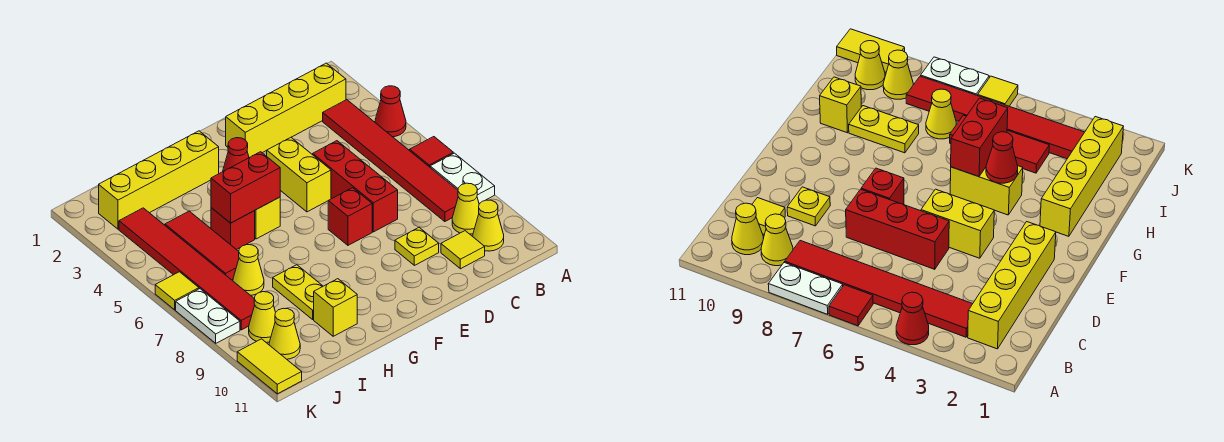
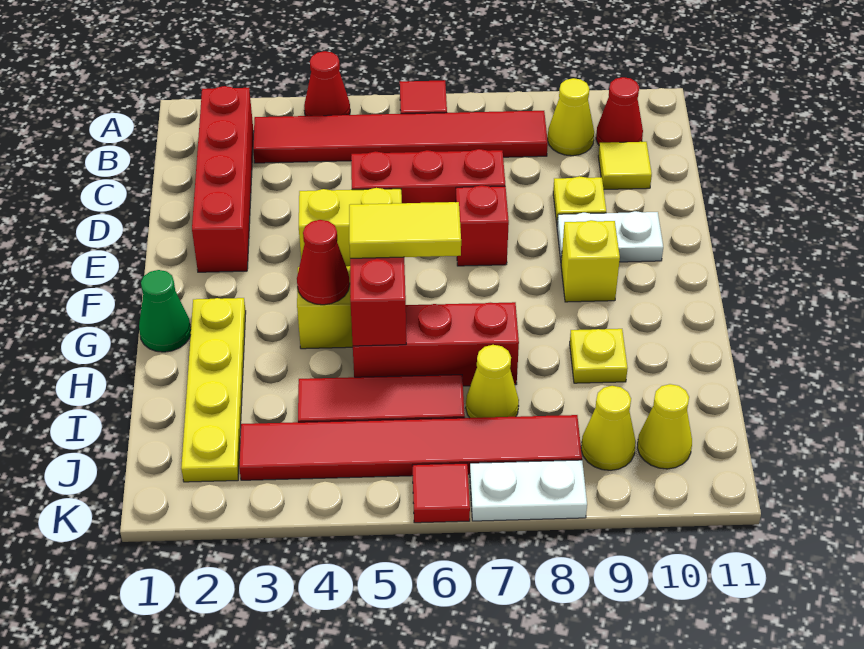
white 1x2 plate [430,153,495,203] -> white 1x2 plate moved to [557,211,663,262]
yellow 1x4 brick [226,63,346,158] -> red 1x4 brick [192,86,254,272]
yellow 1x1 cone [473,200,504,251] -> red 1x1 cone [596,77,643,145]
none -> green 1x1 cone [139,270,191,352]
yellow 1x4 brick [99,131,219,229] -> yellow 1x4 plate [181,298,246,482]
red 1x1 brick [211,208,255,250] -> red 1x3 brick [353,302,519,386]
yellow 1x2 plate [273,265,323,319] -> yellow 1x1 plate [570,329,628,383]
yellow 1x1 brick [314,279,357,336] -> yellow 1x1 brick moved to [561,220,620,302]
yellow 1x1 tile [155,272,199,310] -> red 1x1 tile [412,463,470,523]
yellow 1x2 tile [237,339,302,394] -> yellow 1x2 tile moved to [349,202,461,258]

